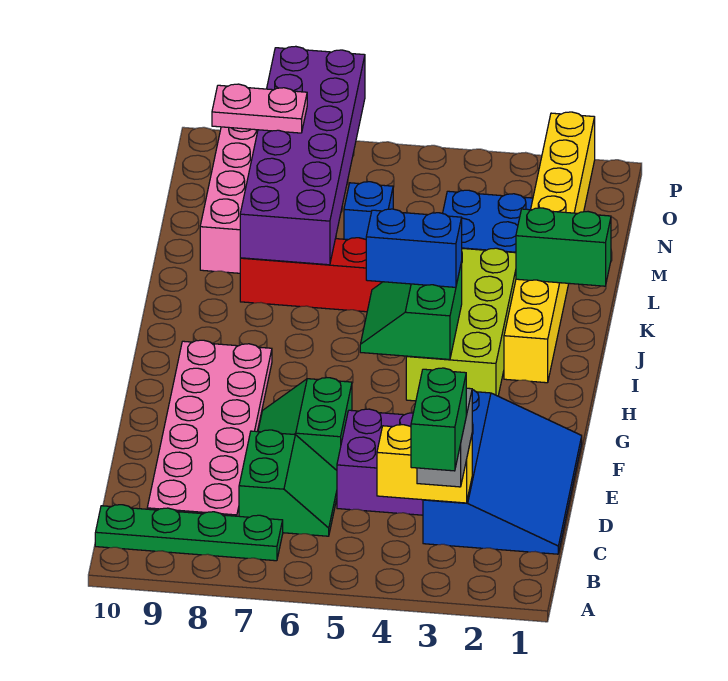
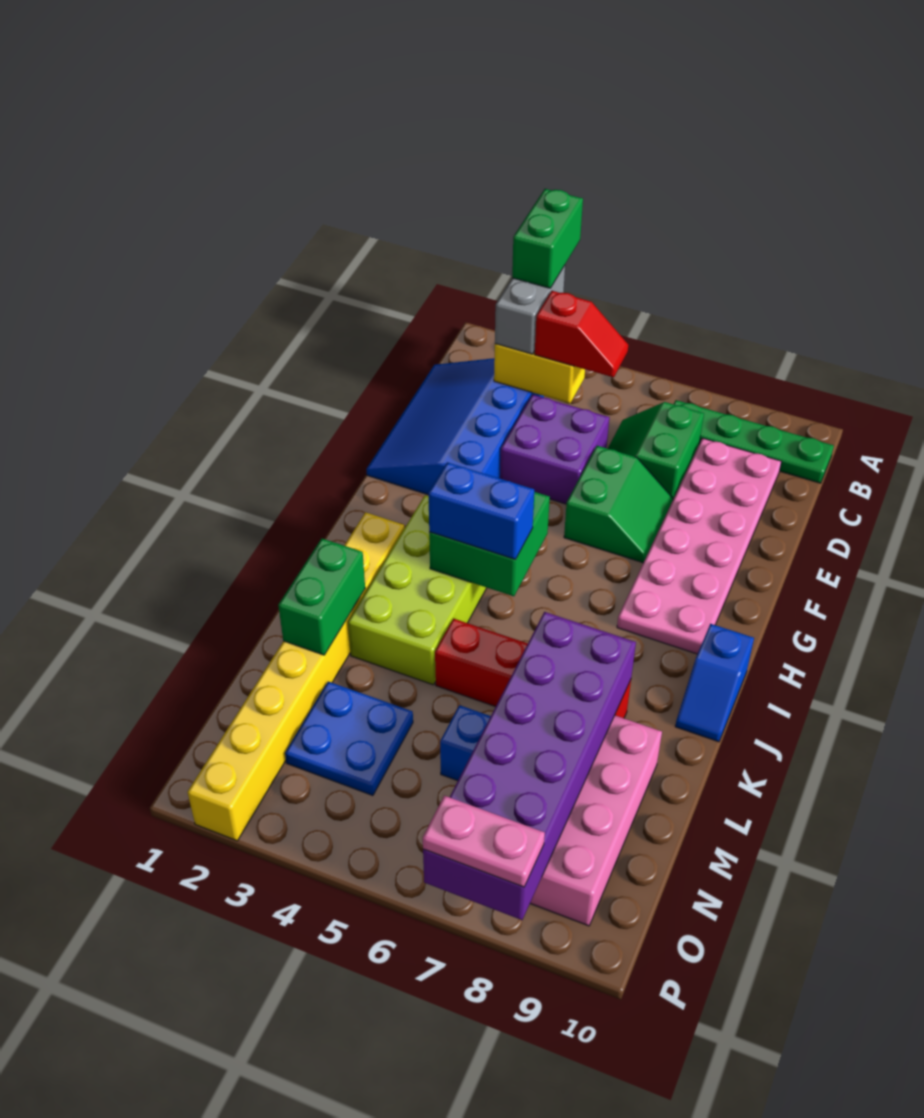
none -> red 1x2 slope [535,291,628,377]
green 2x2 slope [360,262,462,359] -> green 2x2 brick [429,492,550,596]
none -> blue 1x2 slope [675,624,754,742]
green 1x2 brick [516,208,611,286] -> green 1x2 brick turned to [278,539,365,655]
pink 1x2 plate [212,84,307,133] -> pink 1x2 plate moved to [423,796,545,887]

